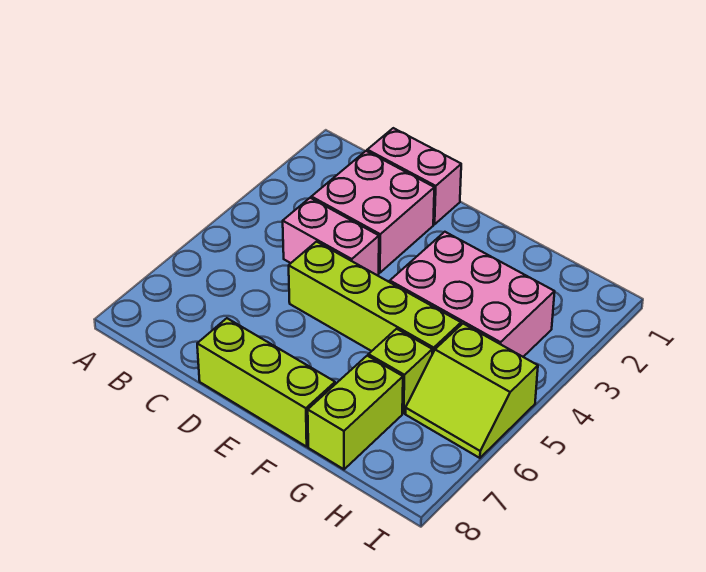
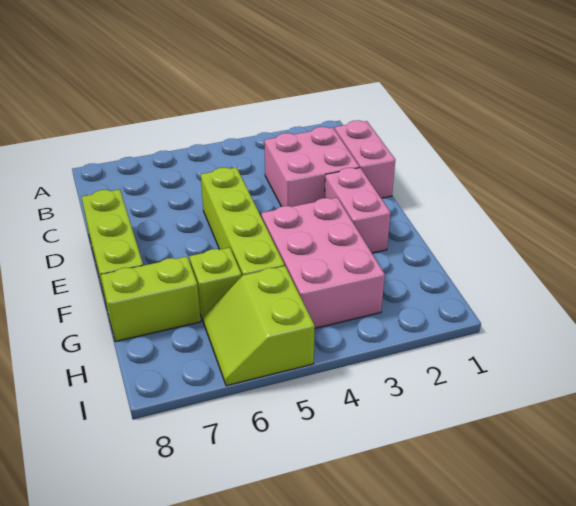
pink 1x2 brick [283,198,379,275] -> pink 1x2 brick moved to [325,168,391,253]

